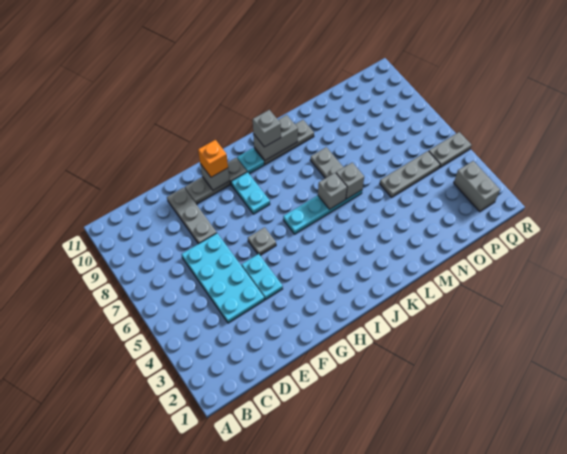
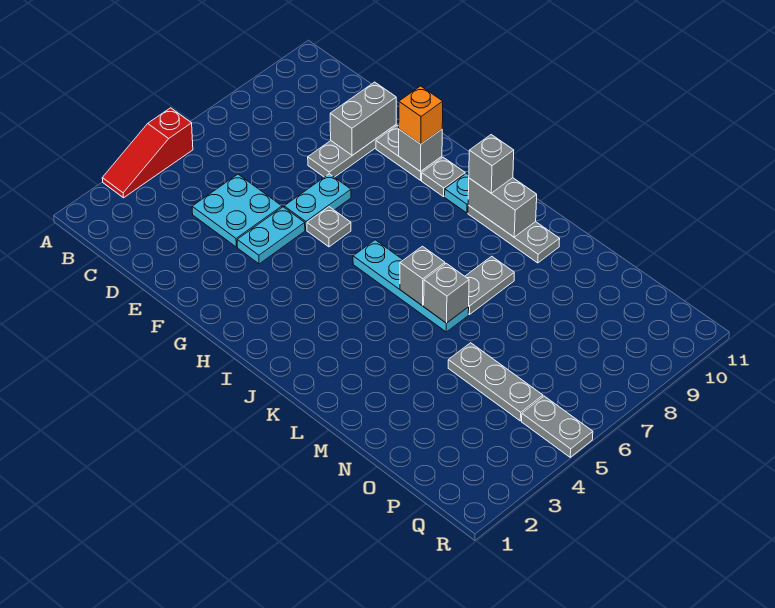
none -> red 1x3 slope [102,108,193,198]
cyan 2x4 plate [182,233,264,323] -> cyan 2x2 plate [192,174,282,247]
cyan 1x2 plate [231,172,270,214] -> cyan 1x2 plate moved to [284,174,351,230]
grey 1x2 brick [454,161,500,212] -> grey 1x2 brick moved to [330,82,396,155]

